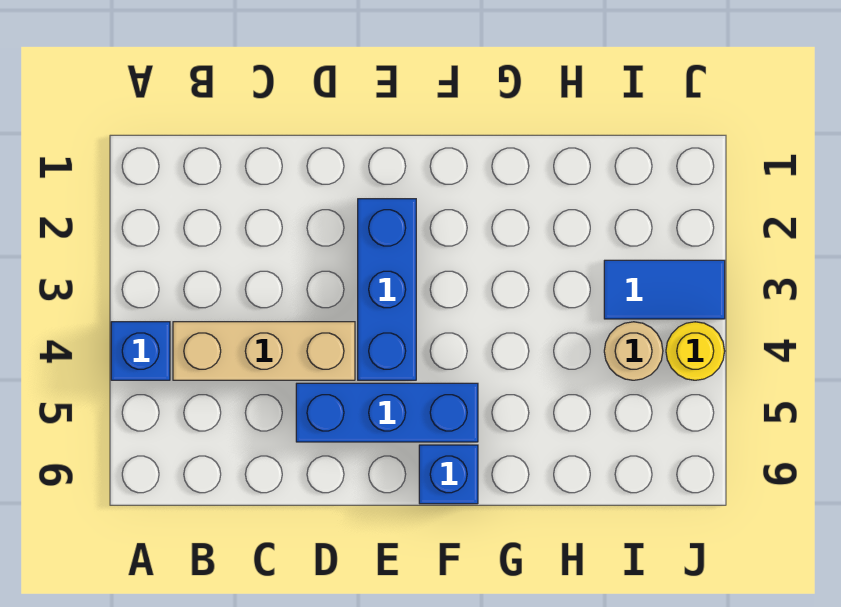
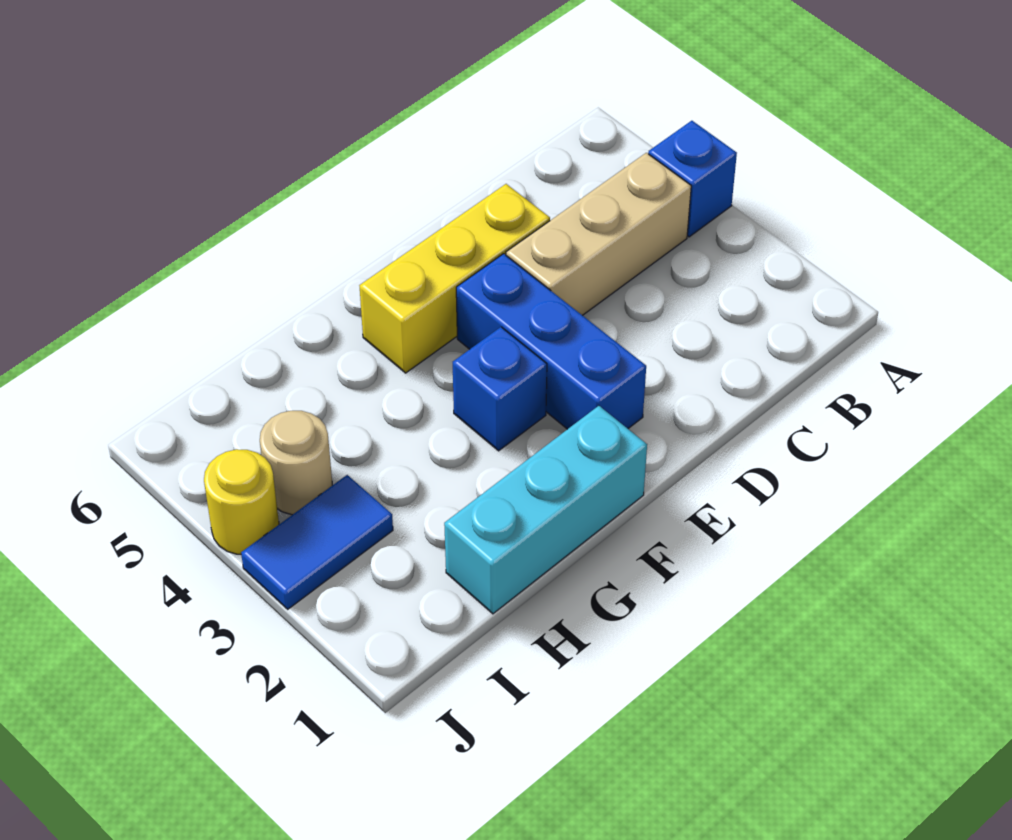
blue 1x3 brick [296,383,478,442] -> yellow 1x3 brick [359,184,550,373]
none -> cyan 1x3 brick [444,406,647,614]
blue 1x1 brick [419,445,478,504] -> blue 1x1 brick moved to [453,327,547,451]

